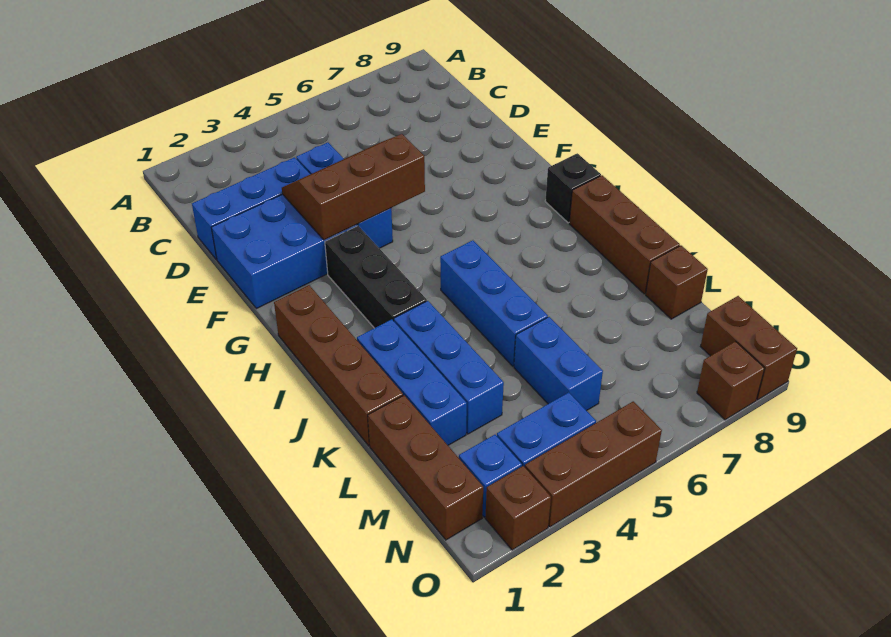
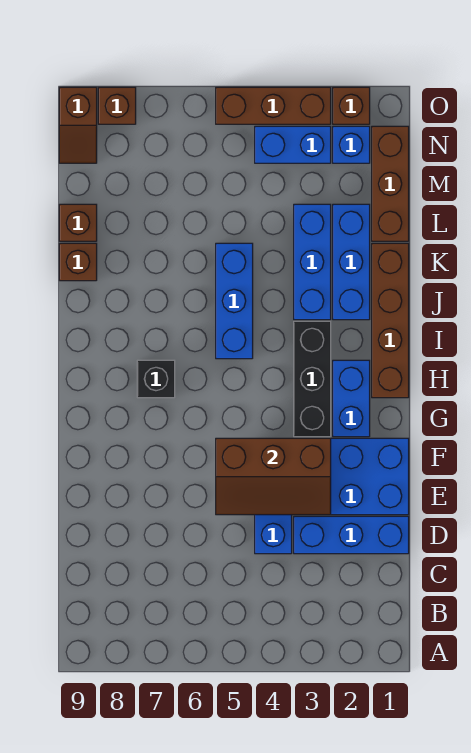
black 1x1 brick [545,153,601,223] -> black 1x1 brick moved to [137,360,175,398]
brown 1x3 brick [569,175,680,294] -> brown 1x1 brick [59,243,97,281]
blue 1x2 brick [514,317,603,411] -> blue 1x2 brick moved to [333,360,370,437]
brown 1x2 brick [701,296,797,400] -> brown 1x2 slope [59,87,97,163]

